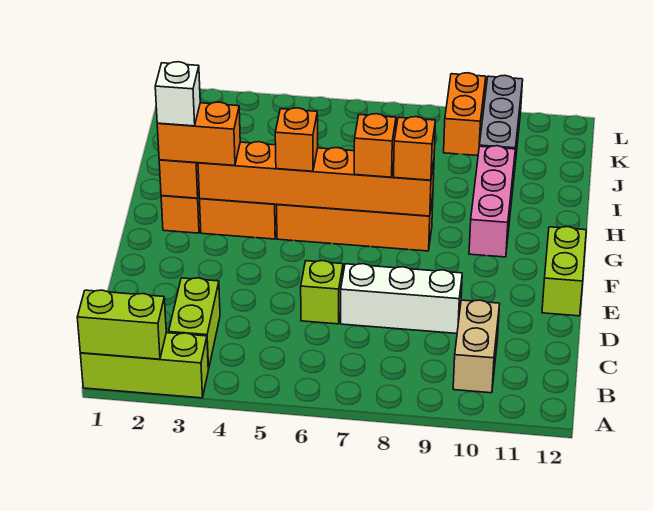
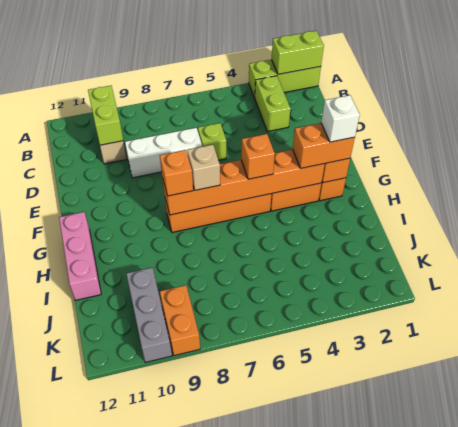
lime 1x2 brick [542,227,586,316] -> lime 1x2 brick moved to [88,86,123,145]
orange 1x1 brick [354,114,396,177] -> tan 1x1 brick [187,145,220,190]
pink 1x3 brick [469,146,515,257] -> pink 1x3 brick moved to [59,212,101,300]

